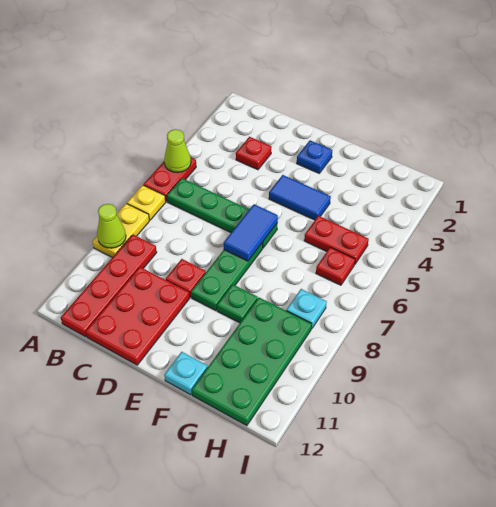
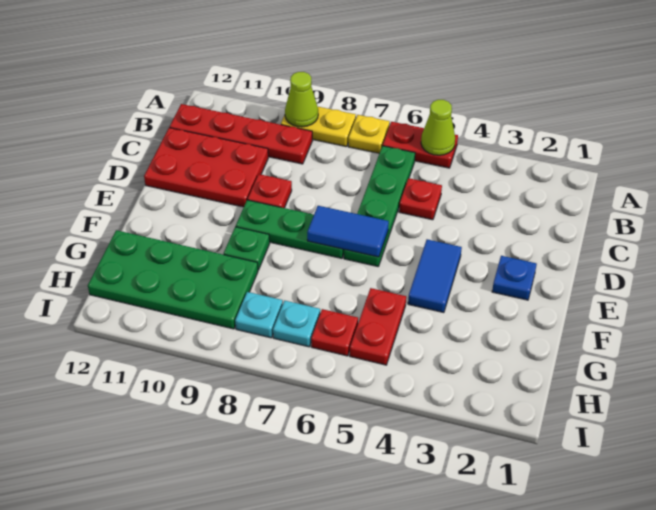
red 1x1 plate [236,137,271,170] -> red 1x1 plate moved to [399,178,442,220]
cyan 1x1 plate [164,352,208,395] -> cyan 1x1 plate moved to [273,301,320,347]

